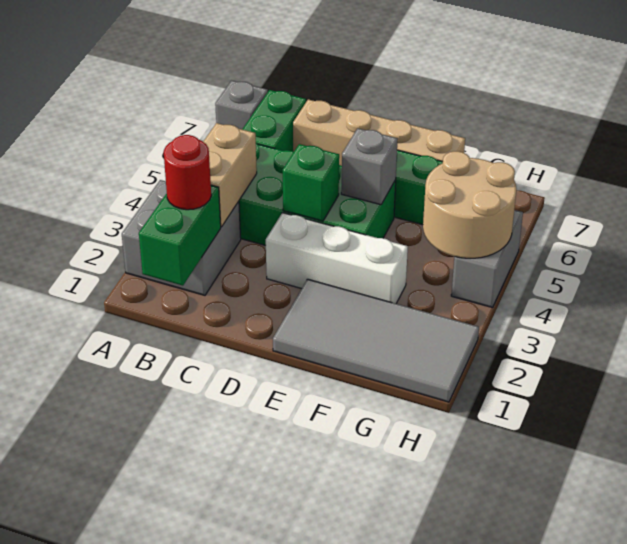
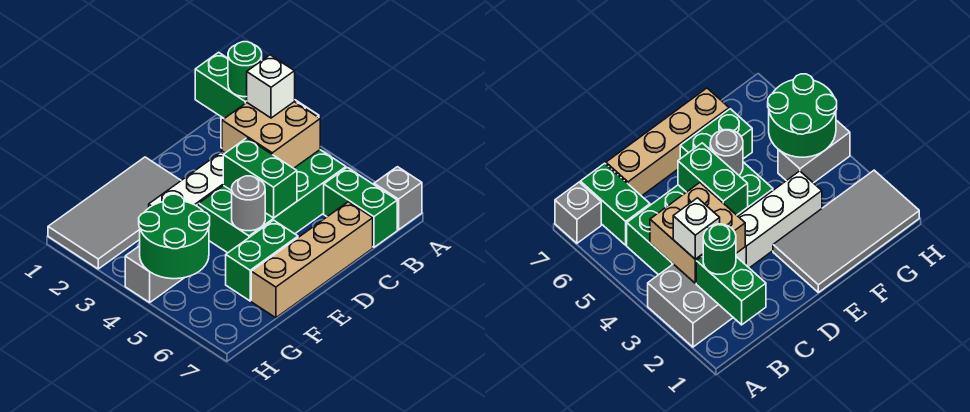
red 1x1 round brick [164,135,211,210] -> green 1x1 round brick [228,42,262,97]
tan 1x2 brick [203,123,257,227] -> tan 2x2 brick [222,102,320,168]
none -> white 1x1 brick [247,55,295,118]
green 1x1 brick [283,144,339,221] -> green 1x2 brick [223,138,297,218]
grey 1x1 brick [341,128,398,205] -> grey 1x1 round brick [232,176,265,231]
tan 2x2 round brick [423,151,516,258] -> green 2x2 round brick [139,194,210,279]
grey 1x2 brick [451,210,523,308] -> grey 1x2 brick turned to [125,246,184,302]

